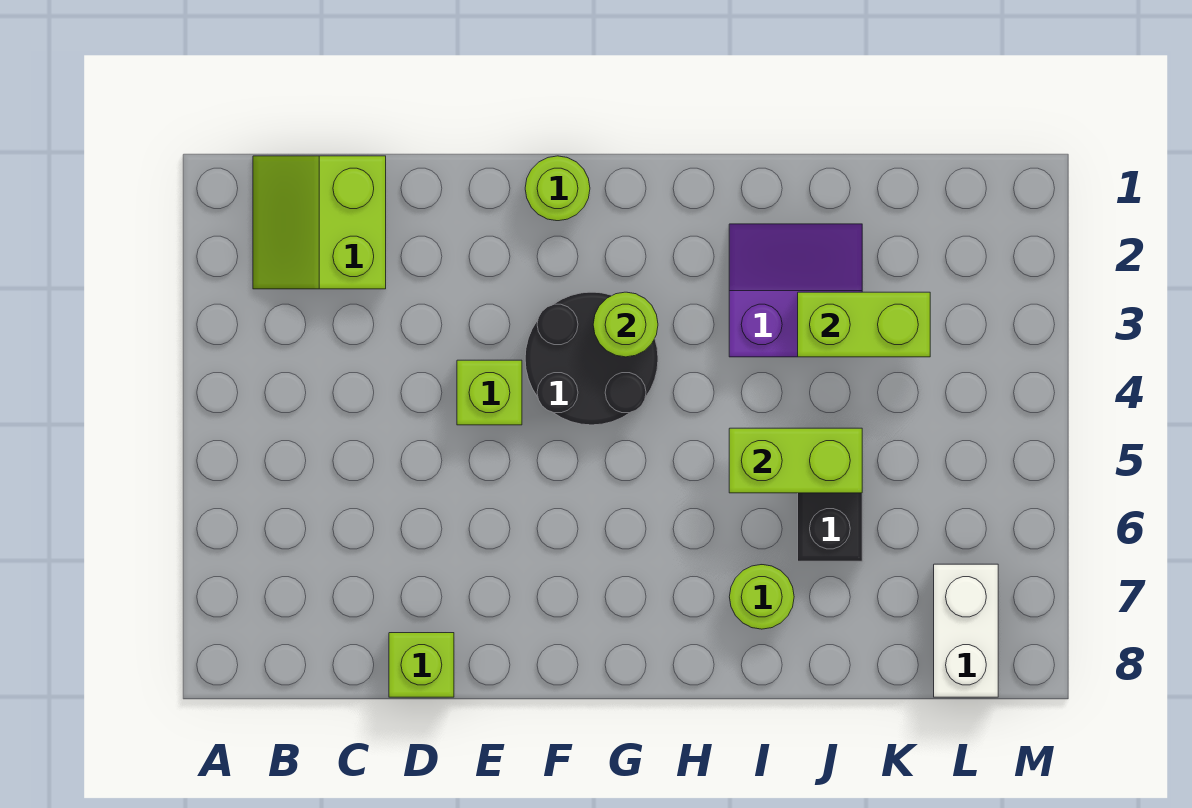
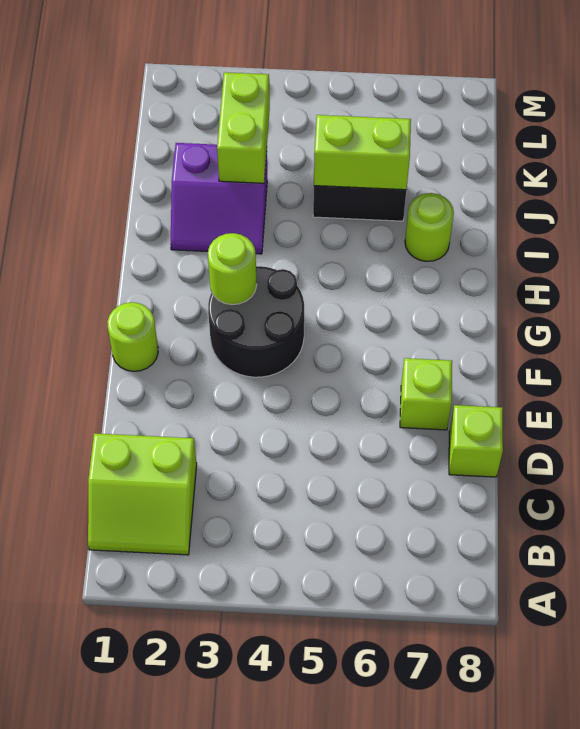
lime 1x1 brick [457,360,522,425] -> lime 1x1 brick moved to [400,358,452,430]
purple 2x2 slope [729,224,862,357] -> purple 2x2 slope turned to [170,143,267,254]
lime 1x2 brick [729,428,862,493] -> lime 1x2 brick turned to [314,115,411,190]
white 1x2 brick [934,564,998,697] -> none

